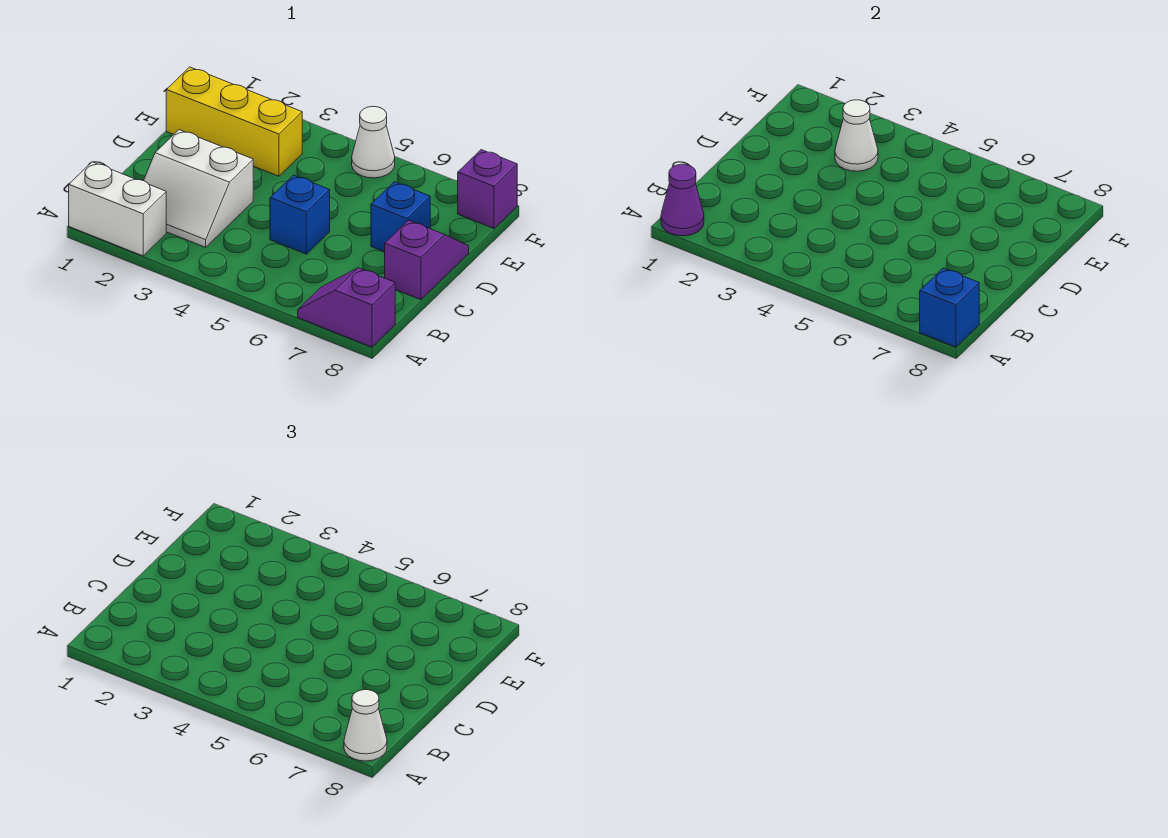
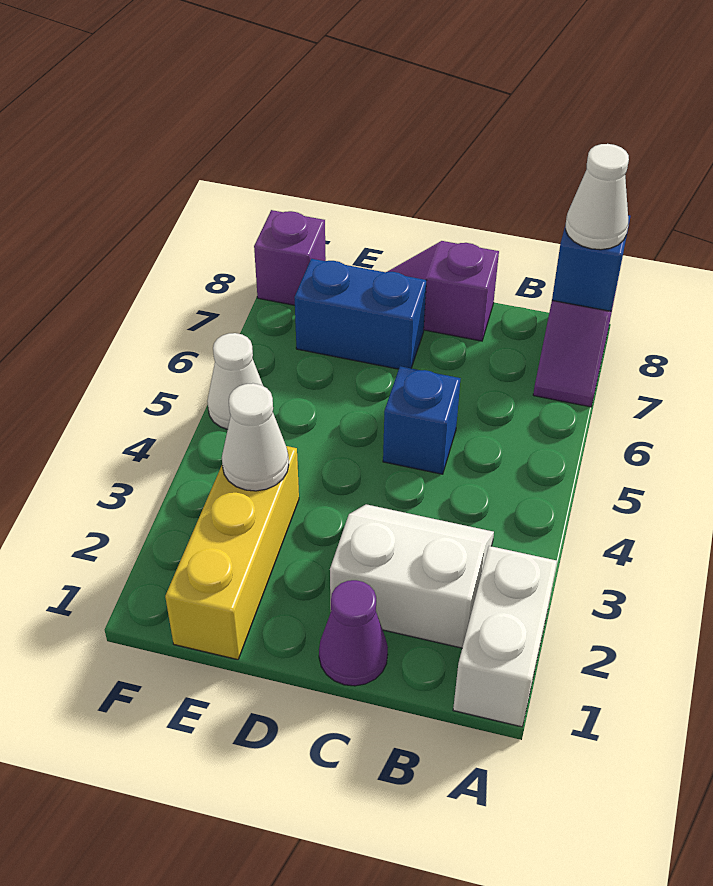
purple 1x1 cone [661,164,704,236] -> purple 1x1 cone moved to [319,580,388,686]
white 2x2 slope [144,130,253,247] -> white 2x2 slope turned to [330,504,494,648]
blue 1x1 brick [371,182,430,252] -> blue 1x2 brick [294,259,426,369]

